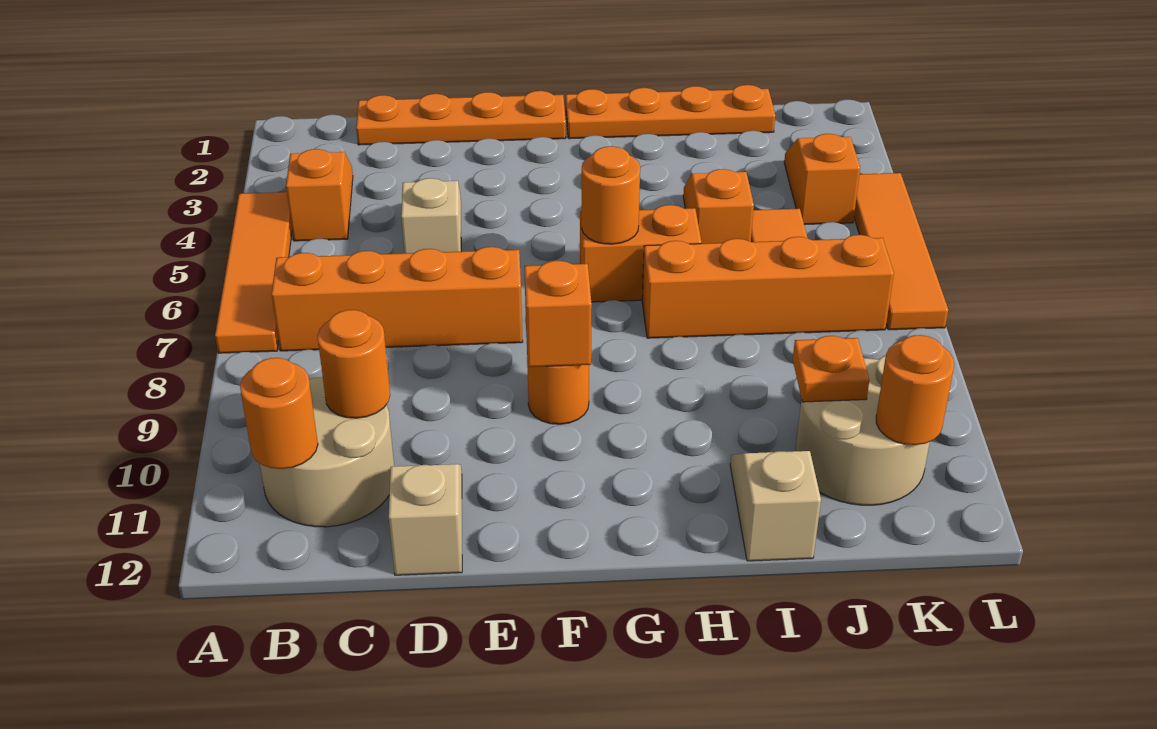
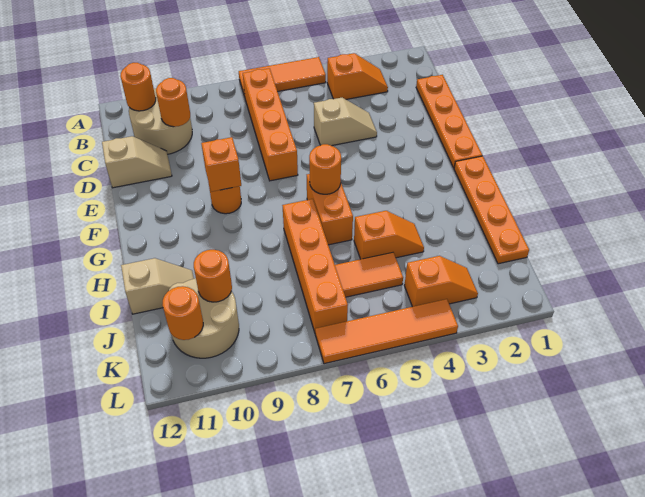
orange 1x4 tile [215,192,292,353] -> orange 1x3 tile [239,57,326,97]
orange 1x1 plate [793,336,869,402] -> orange 1x1 round brick [194,250,232,302]

